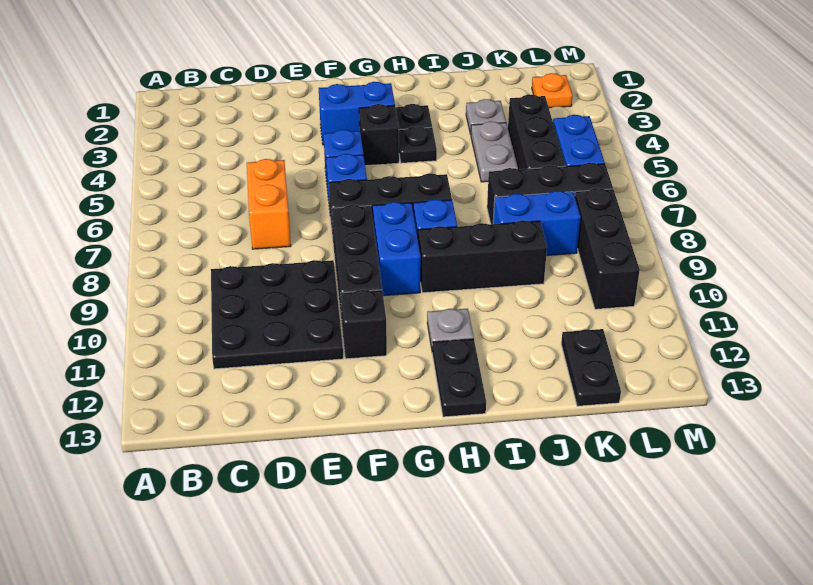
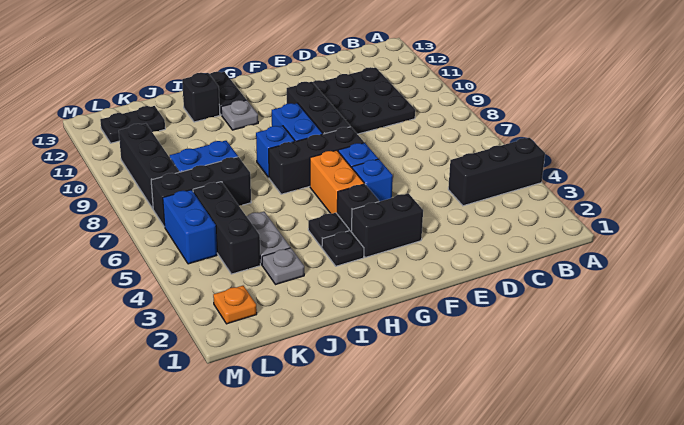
orange 1x2 brick [247,159,291,249] -> orange 1x2 brick moved to [310,150,364,214]
blue 1x2 brick [319,82,395,145] -> black 1x2 brick [351,193,423,257]
black 1x1 brick [341,290,387,359] -> black 1x1 brick moved to [182,73,220,122]
black 1x3 brick [418,220,547,293] -> black 1x3 brick moved to [448,138,545,206]
black 1x2 plate [561,329,621,406] -> black 1x2 plate turned to [100,106,165,143]

